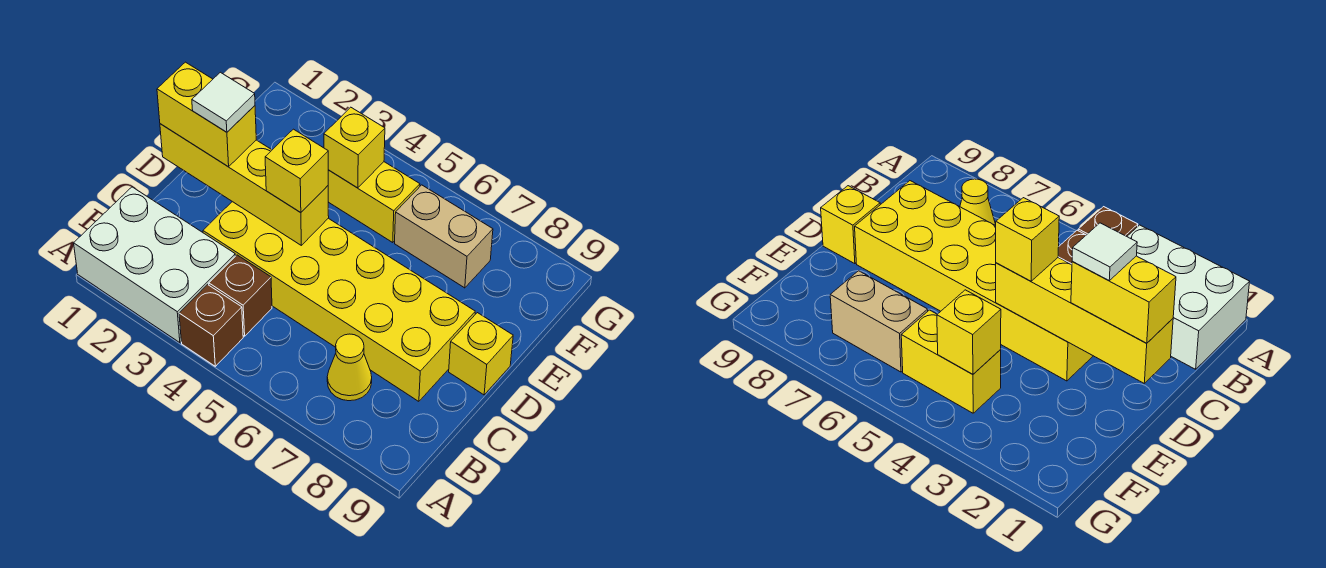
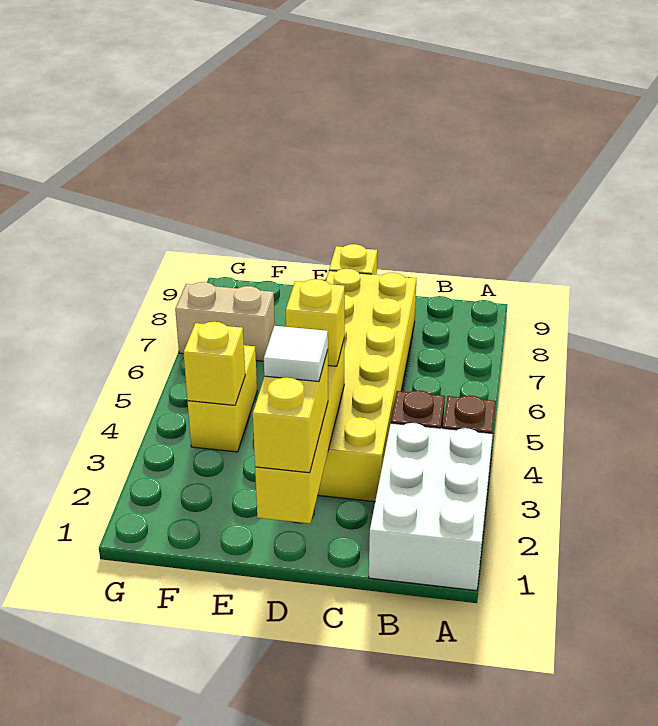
yellow 1x1 cone [327,334,372,401] -> none
tan 1x2 brick [395,185,493,288] -> tan 1x2 brick turned to [175,282,275,361]

